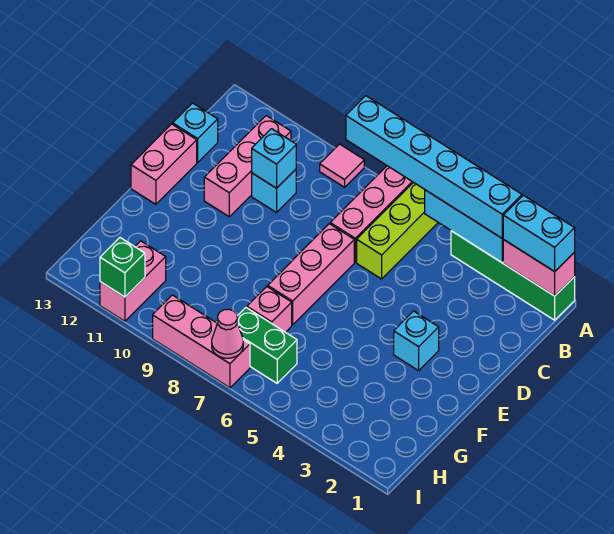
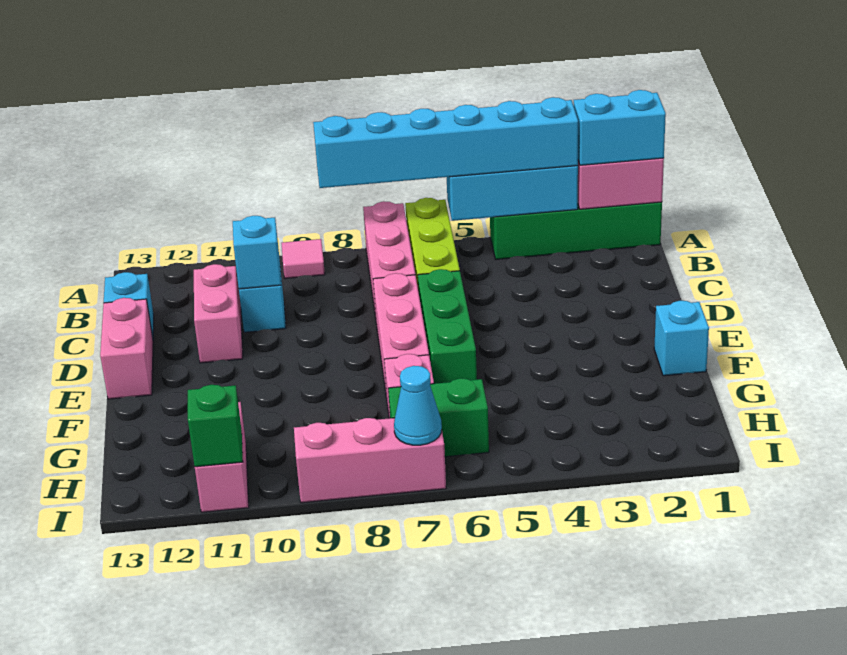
pink 1x3 brick [204,116,291,217] -> pink 1x2 brick [194,264,243,363]
none -> green 1x3 brick [418,269,477,384]
cyan 1x1 brick [394,311,439,371] -> cyan 1x1 brick moved to [654,301,709,376]
pink 1x1 cone [212,309,243,358] -> cyan 1x1 cone [394,366,442,445]

